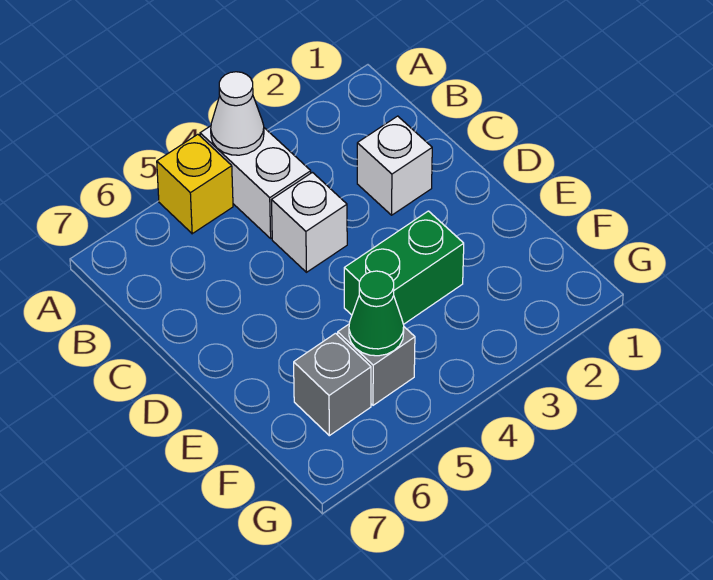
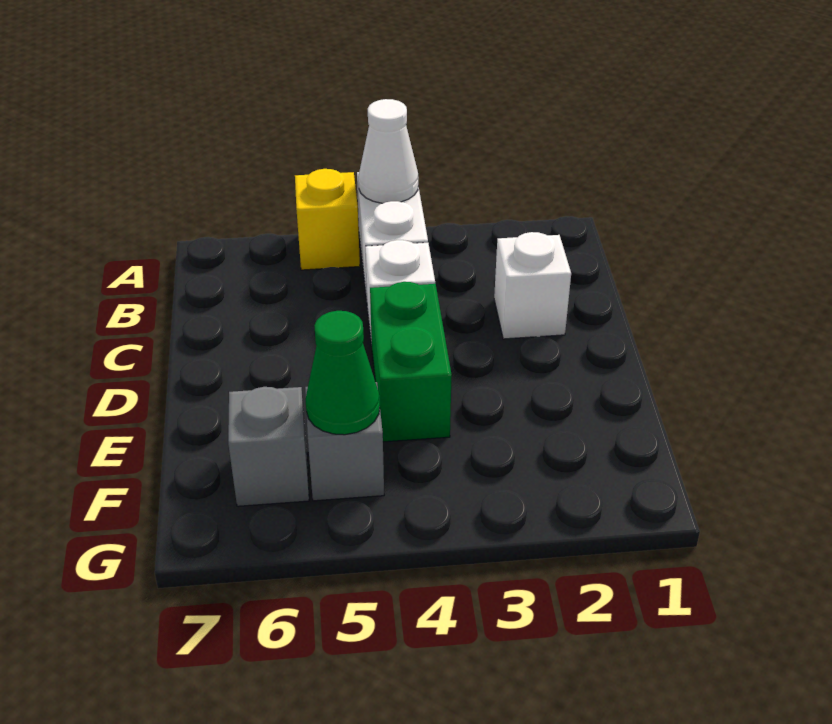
green 1x2 brick [344,211,464,324] -> green 1x2 brick turned to [370,282,452,442]

